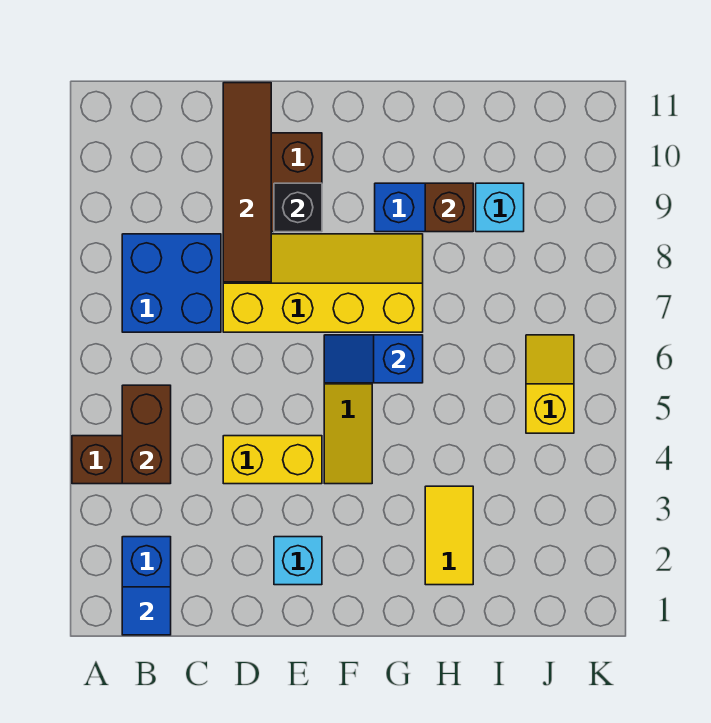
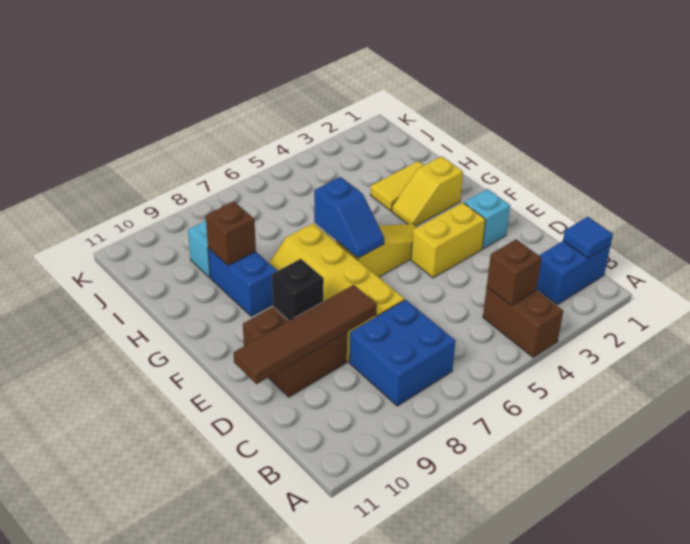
brown 1x2 brick [122,385,171,484] -> brown 1x1 brick [487,239,542,305]
yellow 1x2 brick [223,436,322,484] -> yellow 1x2 brick turned to [411,203,486,278]
yellow 1x2 slope [526,335,574,433] -> yellow 1x2 slope moved to [392,156,463,226]

